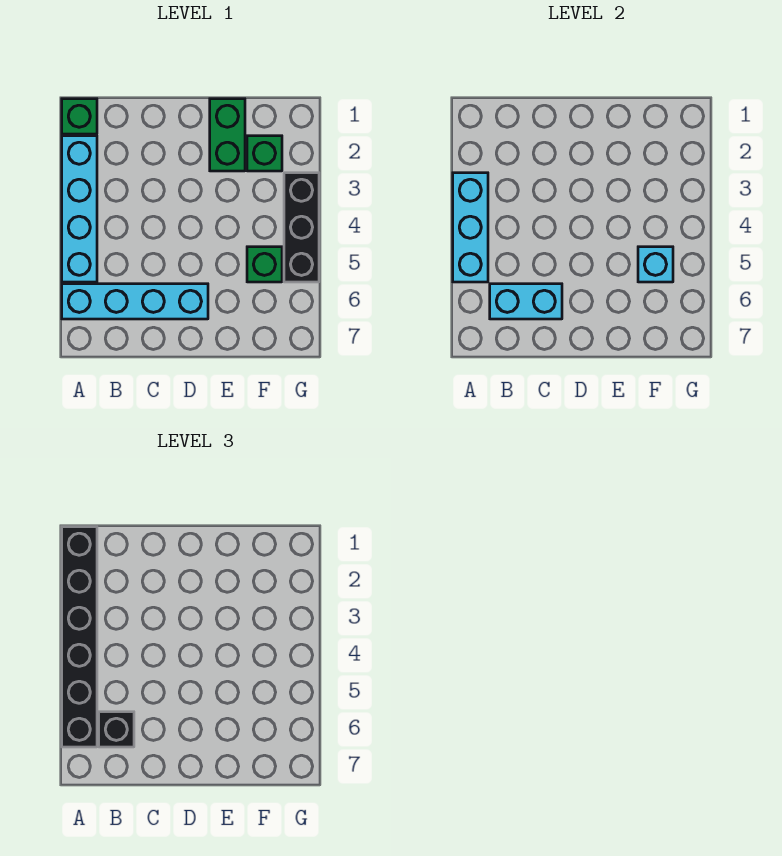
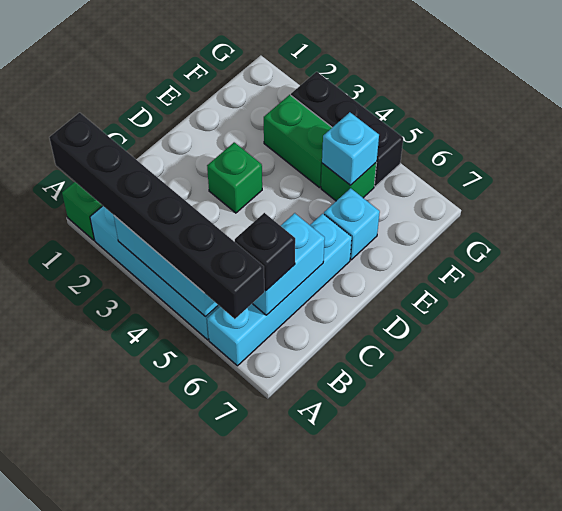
green 1x2 brick [210,99,245,171] -> green 1x2 brick moved to [264,95,332,188]
none -> cyan 1x1 brick [324,188,380,260]
green 1x1 brick [247,136,282,171] -> green 1x1 brick moved to [207,142,262,213]

